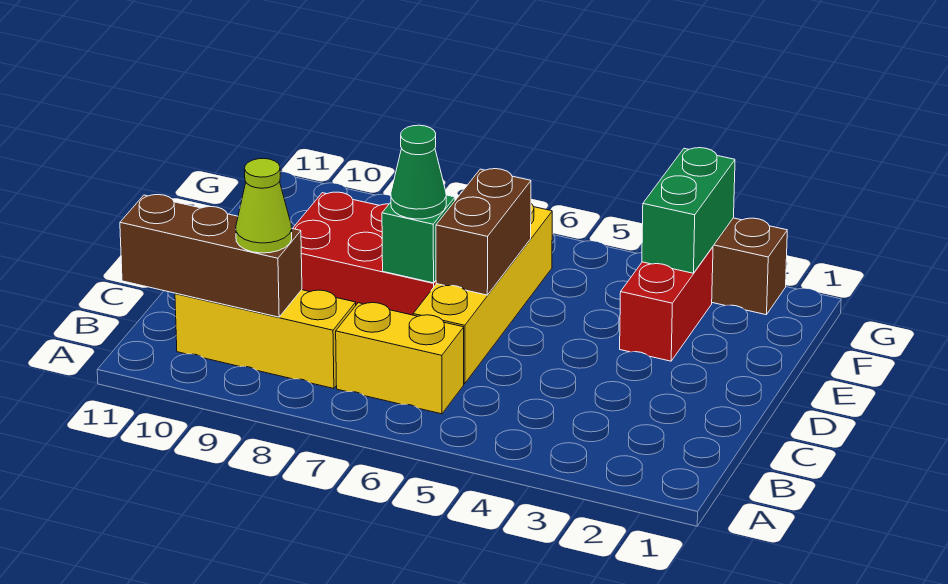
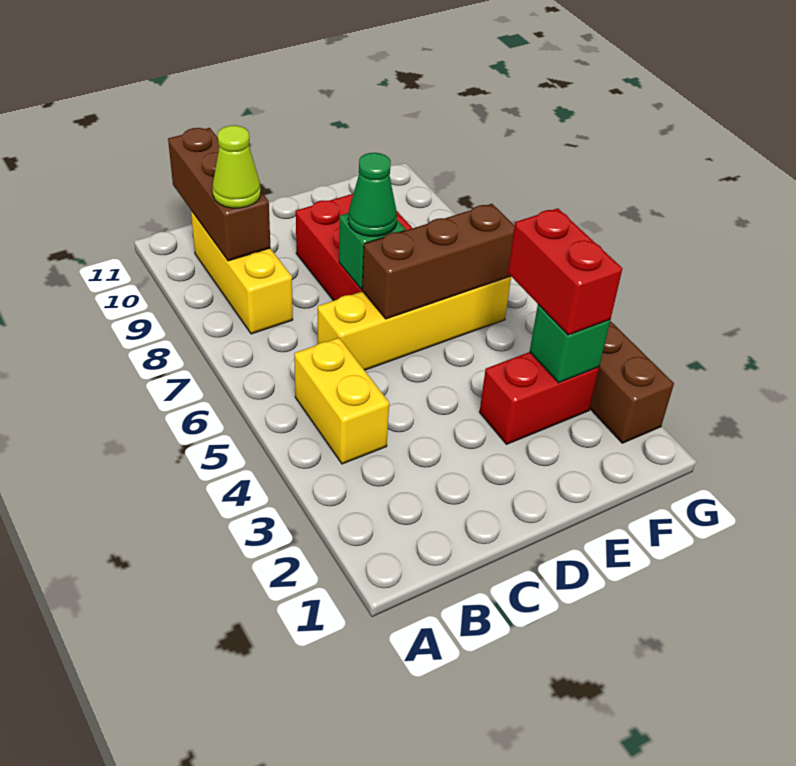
yellow 1x2 brick [336,303,464,414] -> yellow 1x2 brick moved to [294,338,389,464]
brown 1x2 brick [436,169,531,295] -> brown 1x3 brick [362,204,515,319]
green 1x2 brick [642,148,735,273] -> green 1x1 brick [530,305,610,383]
none -> red 1x2 brick [508,208,622,335]

